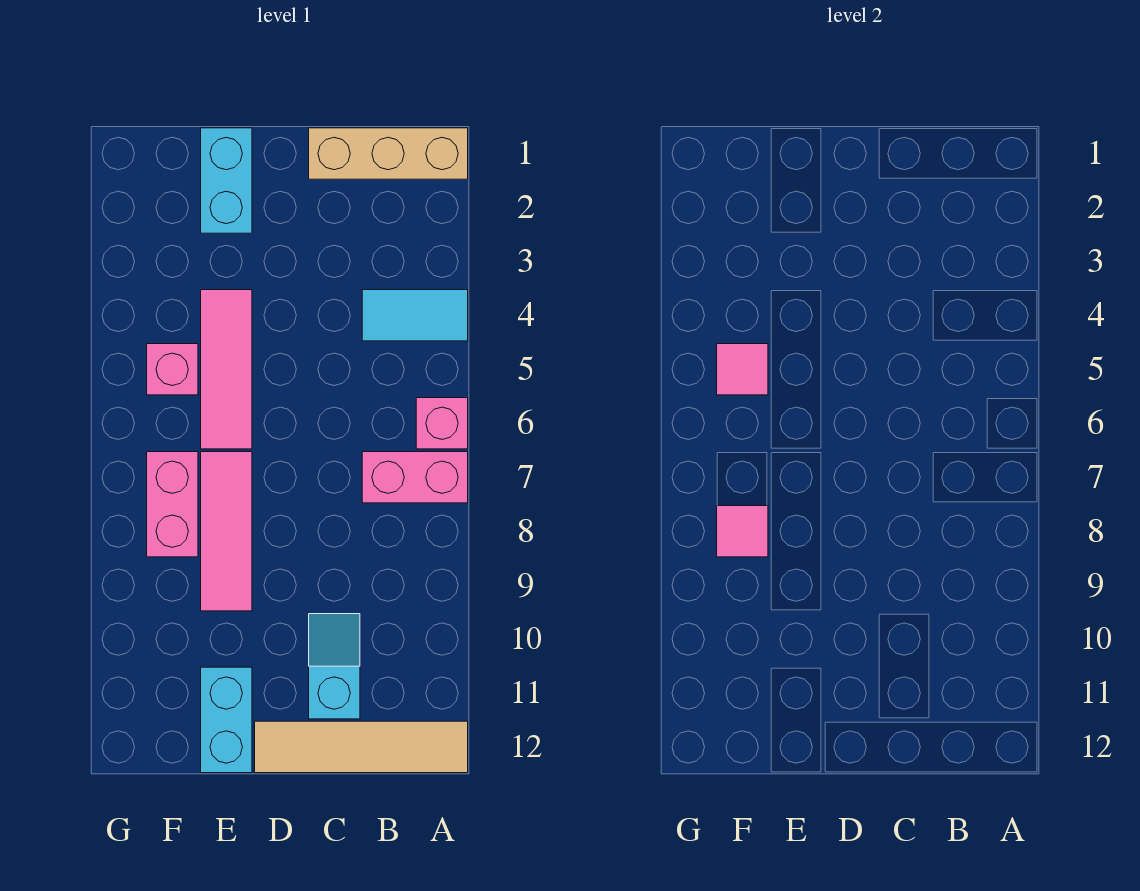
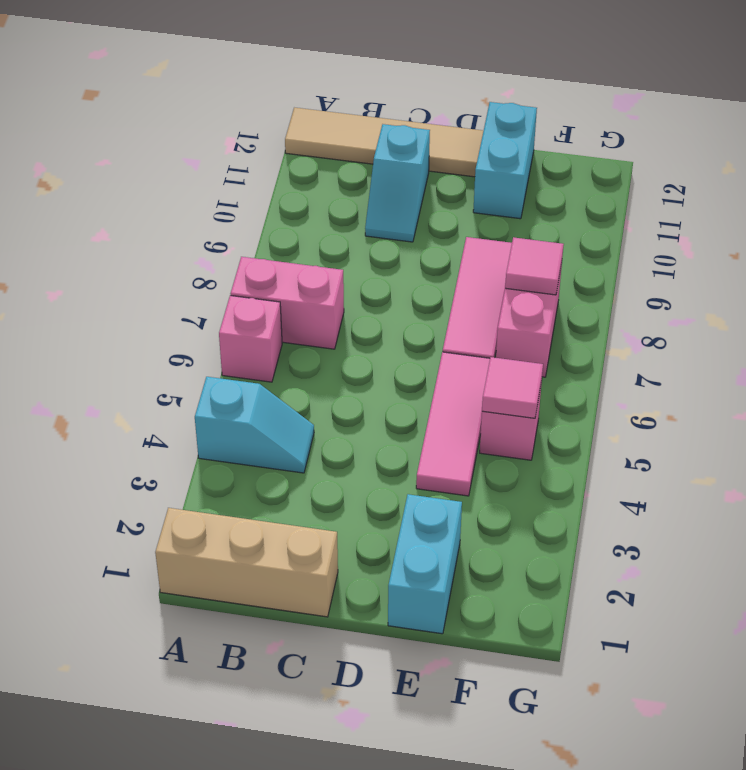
cyan 1x2 tile [362,290,468,341] -> cyan 1x2 slope [195,377,314,473]

